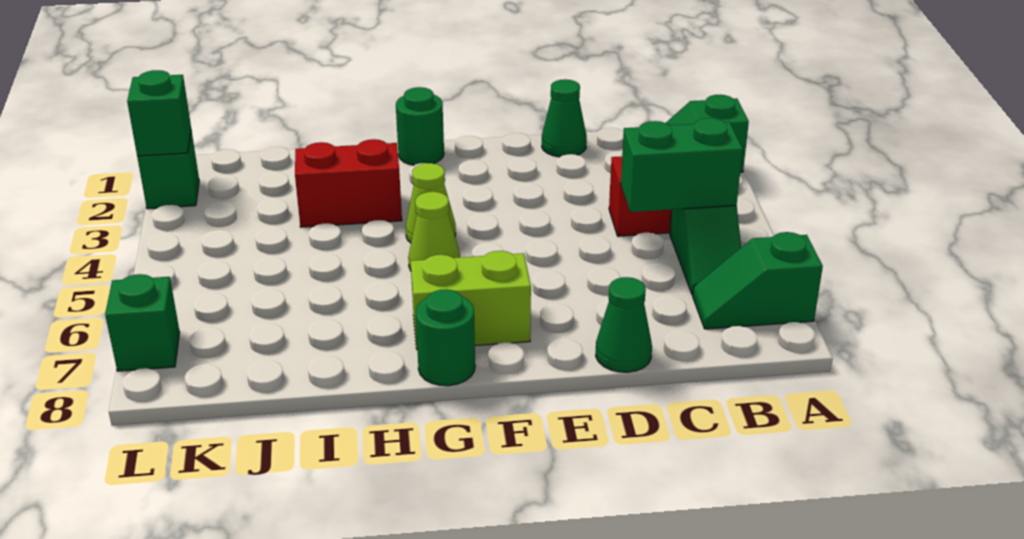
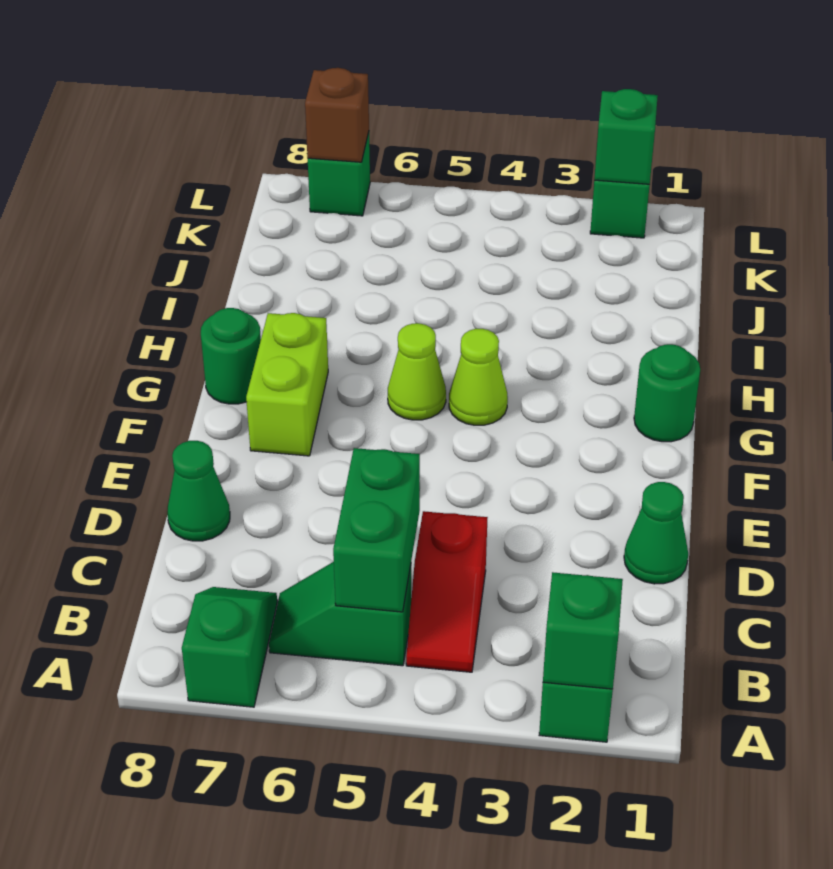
none -> green 1x1 brick [543,572,623,689]
red 1x2 brick [295,139,402,227] -> none
none -> brown 1x1 brick [305,68,369,162]

